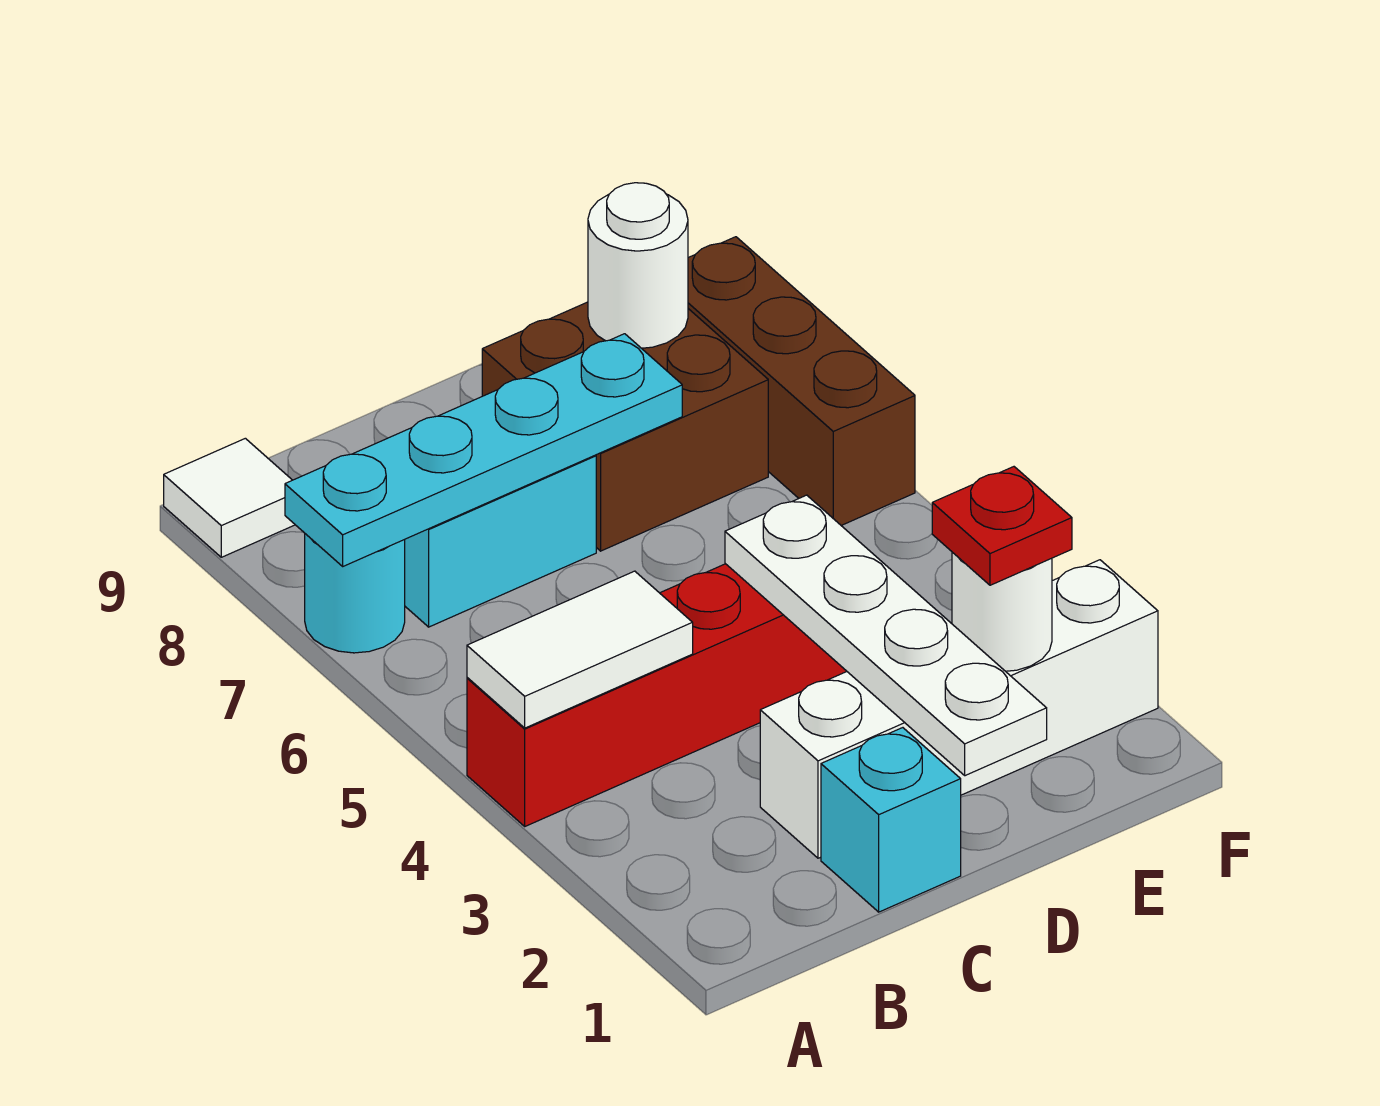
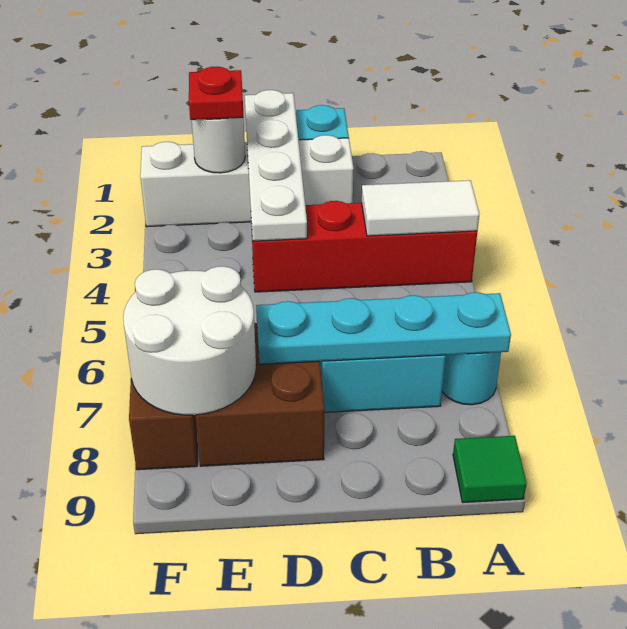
white 1x1 tile [164,438,295,557] -> green 1x1 tile [453,436,527,502]
white 1x1 round brick [588,183,688,348] -> white 2x2 round brick [123,266,256,415]

